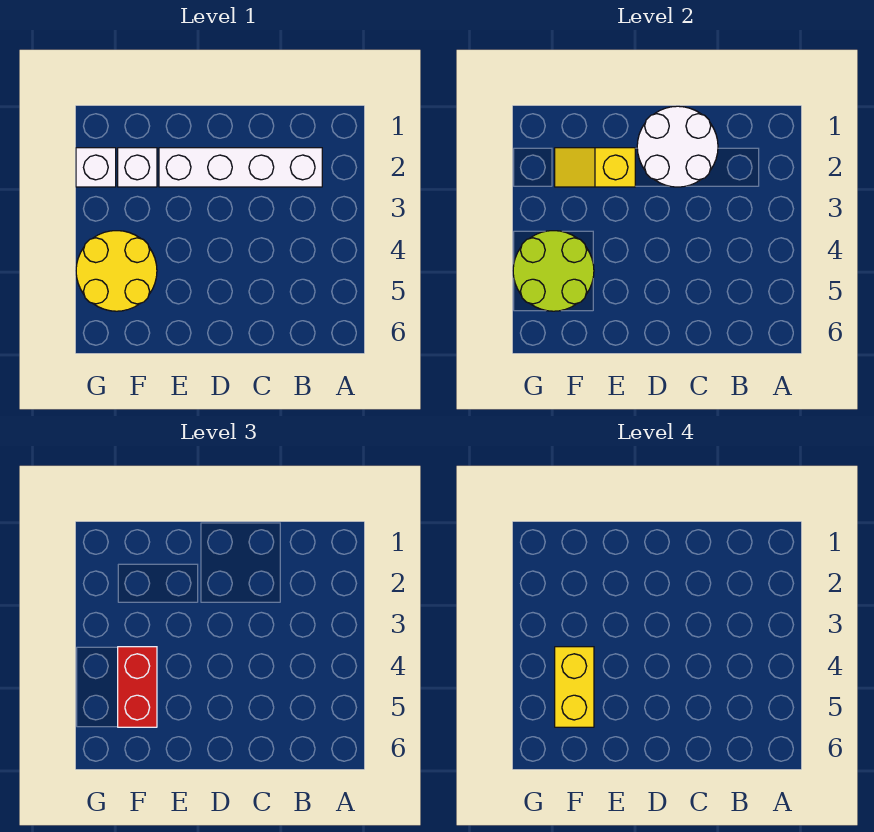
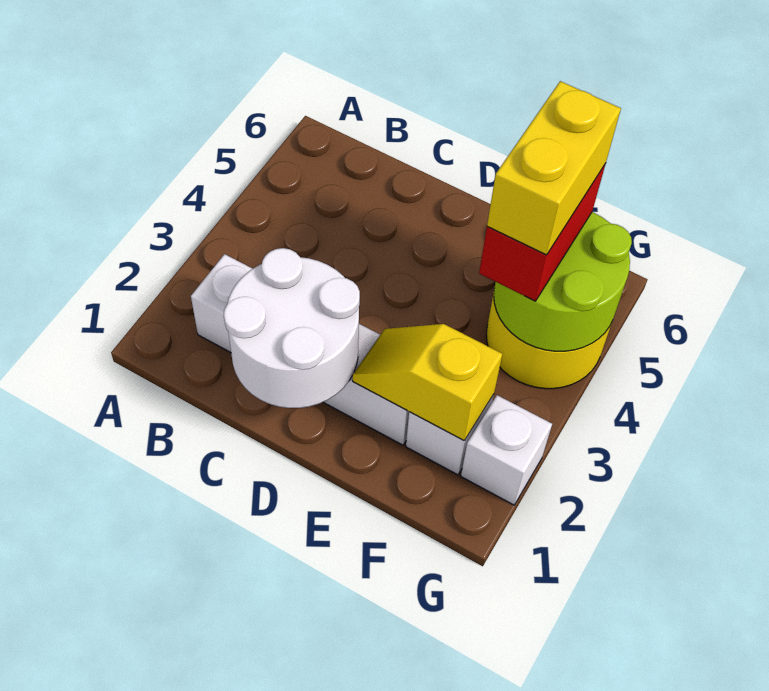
yellow 1x2 slope [555,148,635,187] -> yellow 1x2 slope turned to [353,324,502,441]

